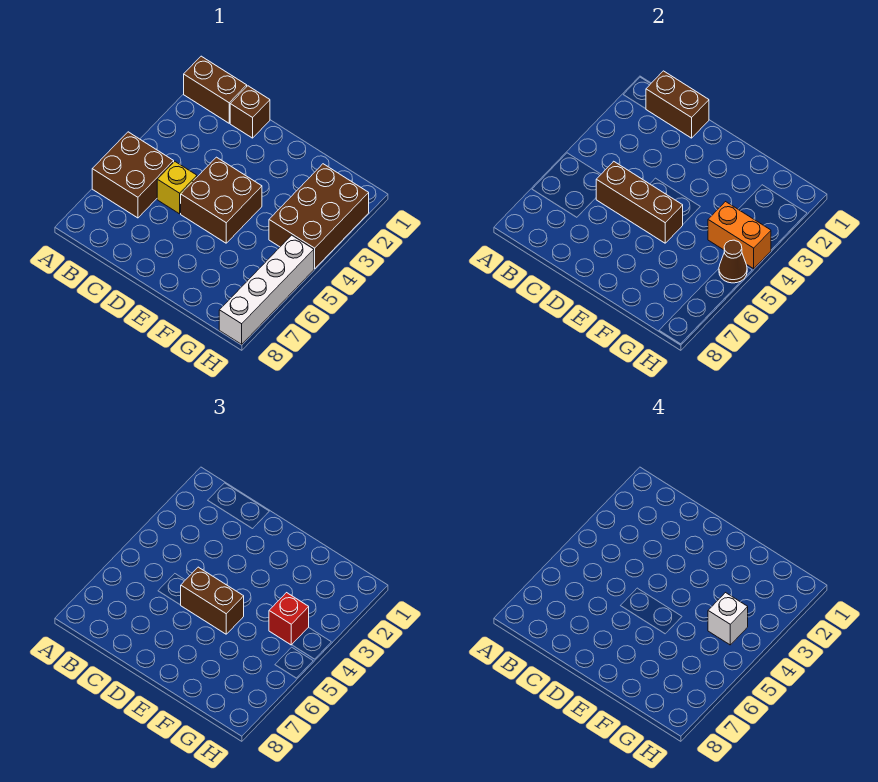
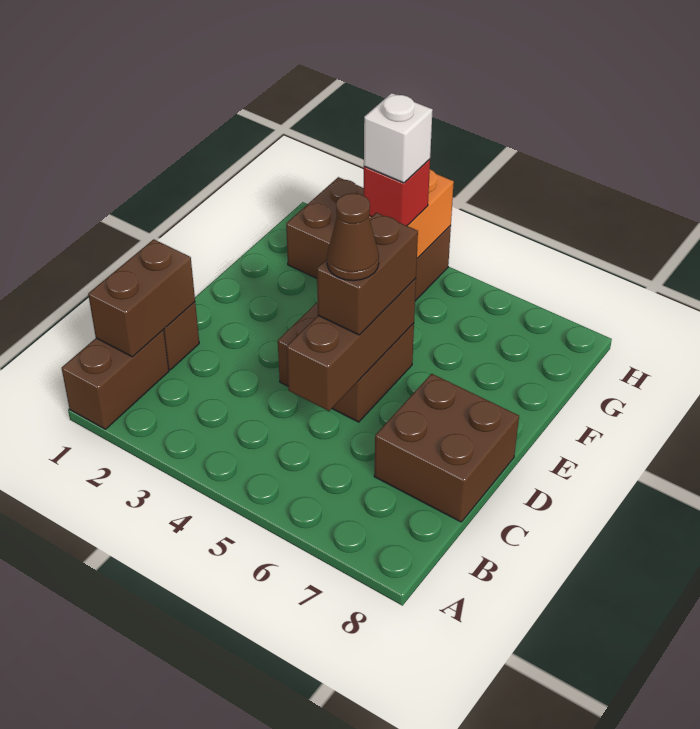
brown 2x2 brick [92,132,174,218] -> brown 2x2 brick moved to [374,374,519,522]
yellow 1x1 brick [157,161,197,214] -> none
white 1x4 brick [219,235,314,344] -> none
brown 1x1 cone [719,240,747,283] -> brown 1x1 cone moved to [327,193,379,281]

